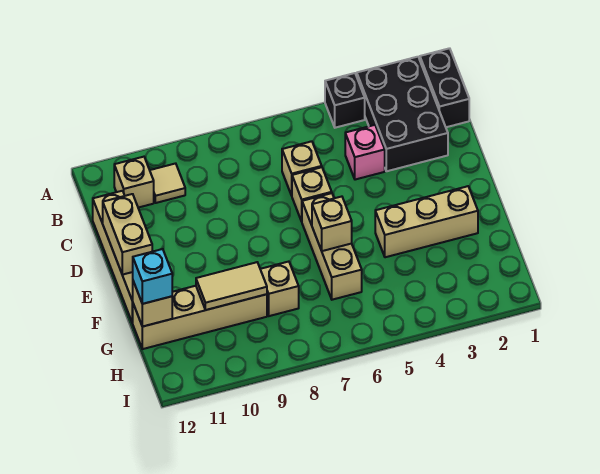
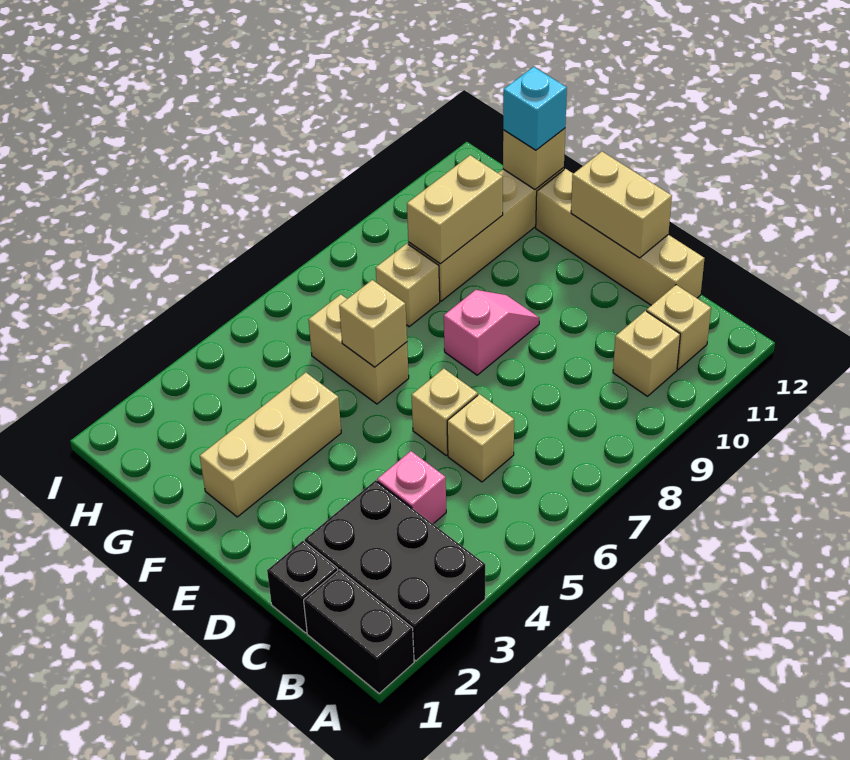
black 1x1 brick [325,73,365,128] -> black 1x1 brick moved to [267,541,338,633]
tan 1x1 tile [150,163,185,203] -> tan 1x1 brick [613,311,680,396]
tan 1x3 brick [302,193,362,300] -> tan 1x2 brick [308,294,409,404]
none -> pink 1x2 slope [444,290,539,375]
tan 1x2 tile [196,262,267,310] -> tan 1x2 brick [407,155,503,264]

